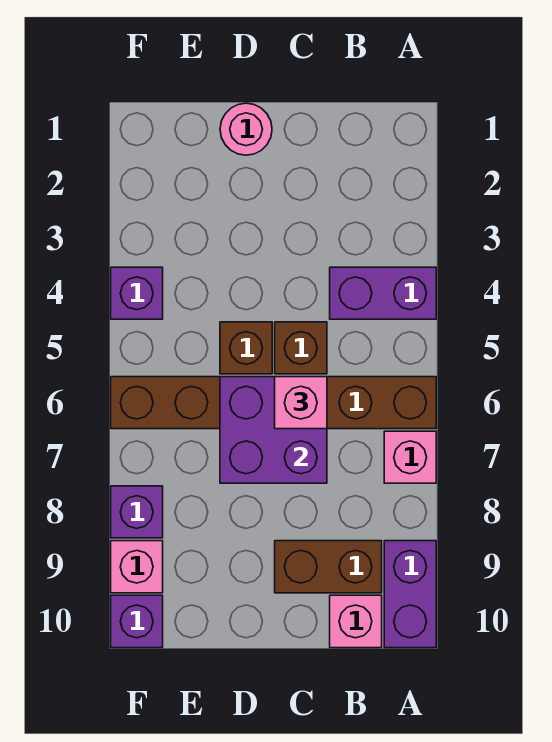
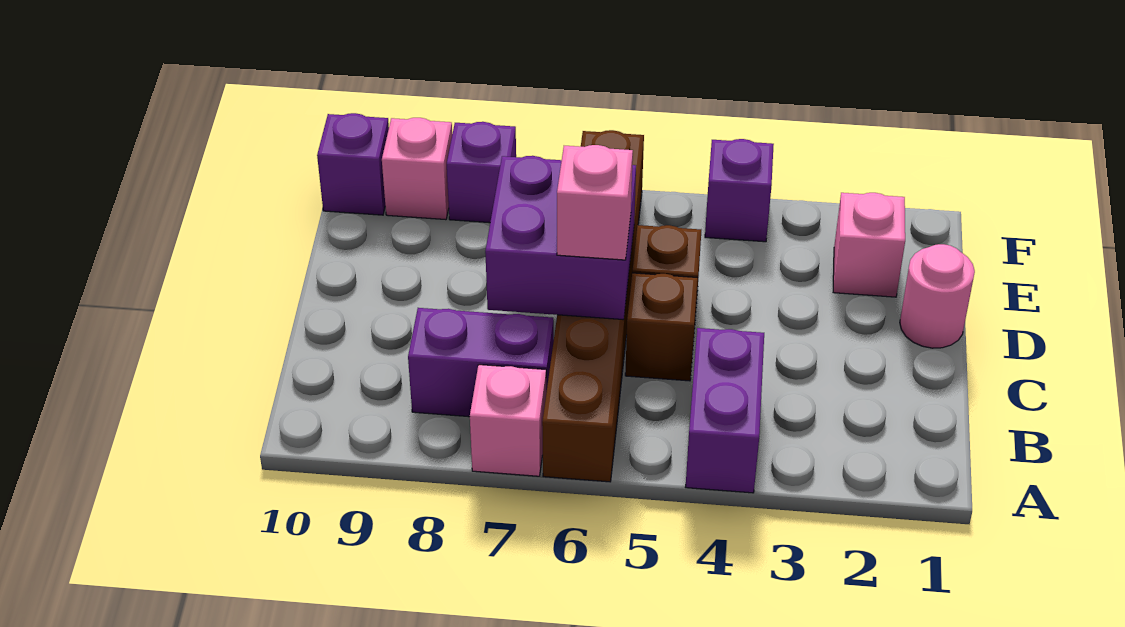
purple 1x2 brick [384,541,436,648] -> purple 1x2 brick moved to [408,308,554,417]
brown 1x2 brick [275,541,382,593] -> none
pink 1x1 brick [330,595,382,648] -> pink 1x1 brick moved to [833,193,905,297]

